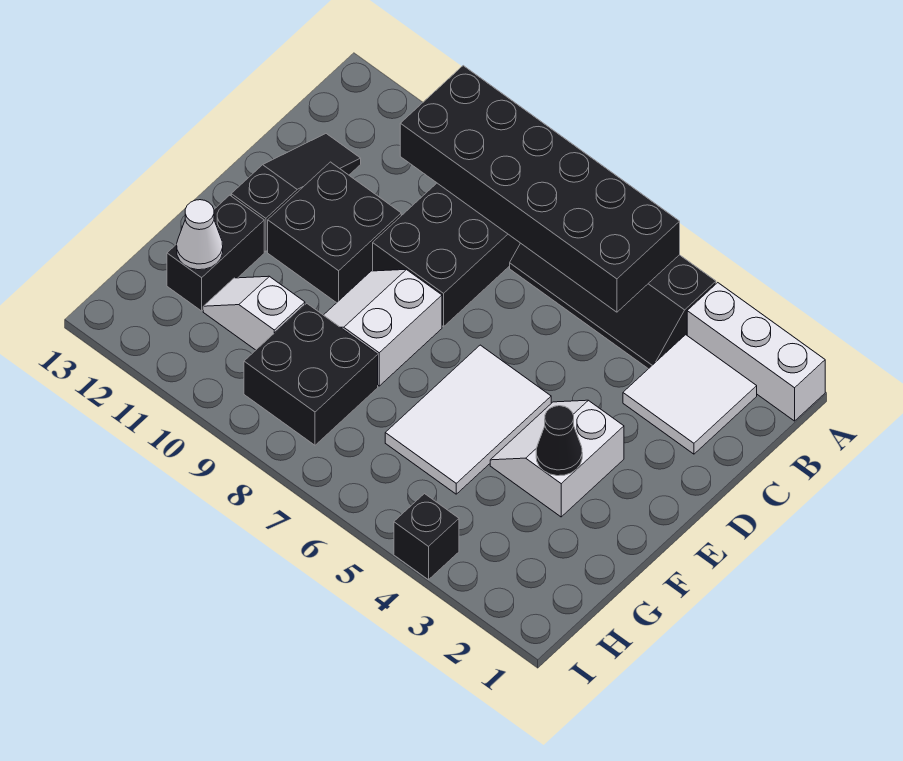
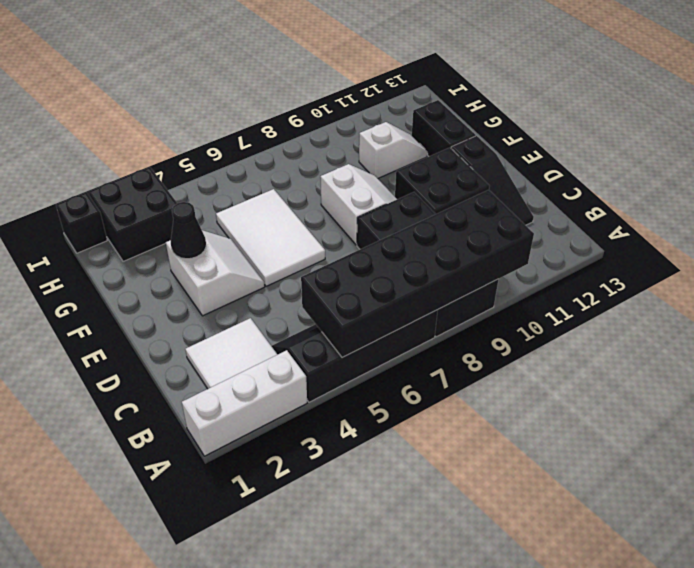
black 2x2 brick [244,303,378,445] -> black 2x2 brick moved to [89,167,177,261]
white 1x1 cone [177,200,223,270] -> none
black 1x1 brick [394,494,459,580] -> black 1x1 brick moved to [56,192,107,253]

